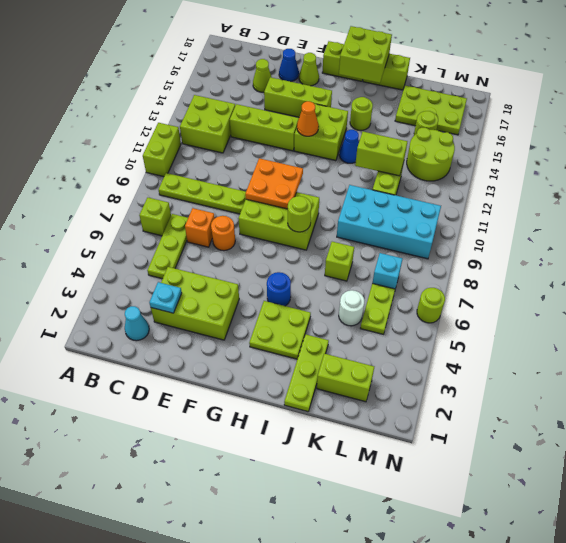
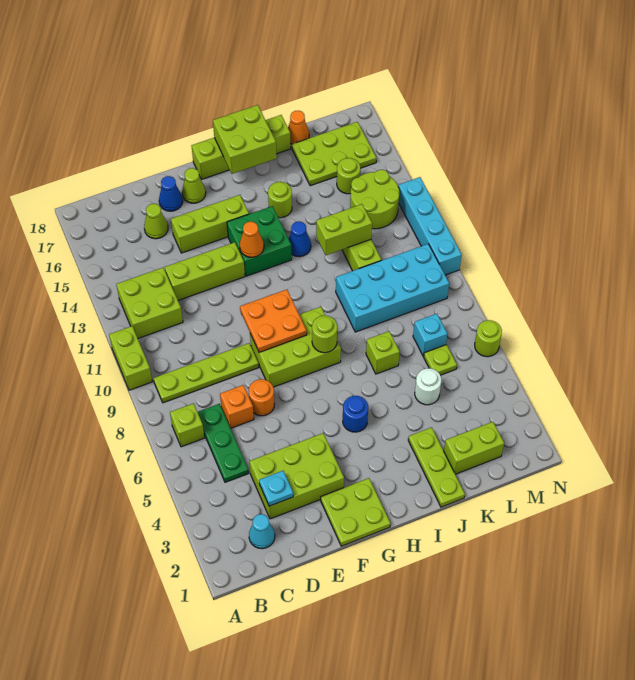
lime 1x3 plate [147,214,188,279] -> green 1x3 plate [198,404,249,482]
lime 2x2 brick [294,104,348,161] -> green 2x2 brick [227,206,292,276]
lime 2x2 plate [249,301,311,359] -> lime 2x2 plate moved to [321,478,390,546]
none -> orange 1x1 cone [288,111,309,144]
lime 1x2 plate [360,283,395,334] -> lime 1x1 plate [424,345,457,375]
none -> cyan 1x4 brick [398,177,462,275]

